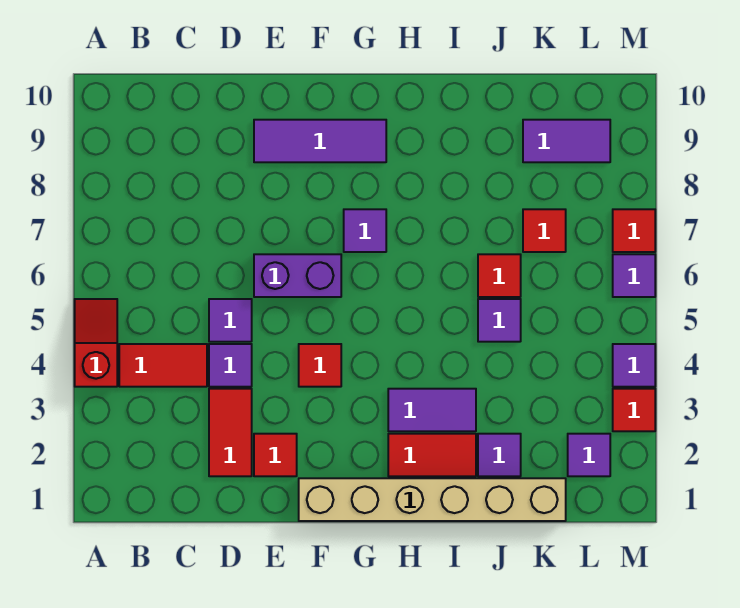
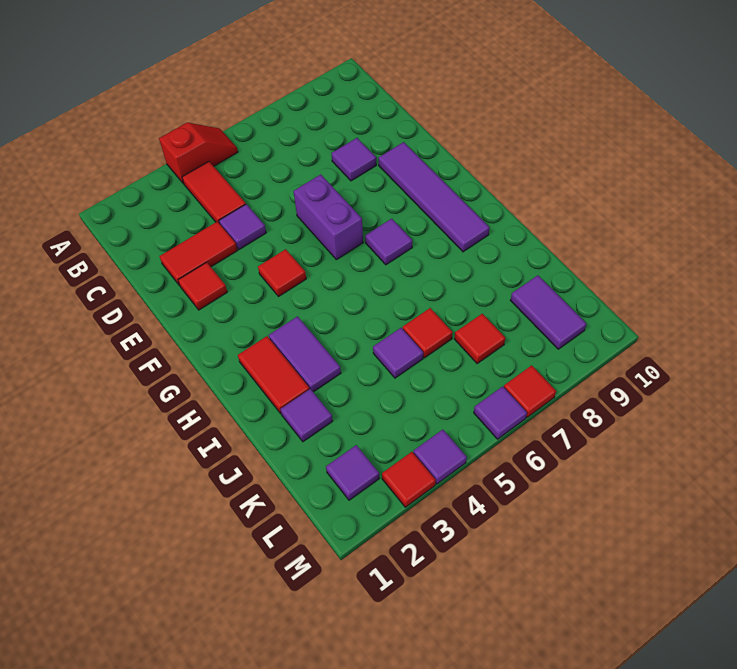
purple 1x1 tile [209,299,252,342] -> purple 1x1 tile moved to [331,138,376,181]
purple 1x3 tile [254,120,386,162] -> purple 1x4 tile [378,142,490,252]
tan 1x6 brick [299,478,566,521] -> none

